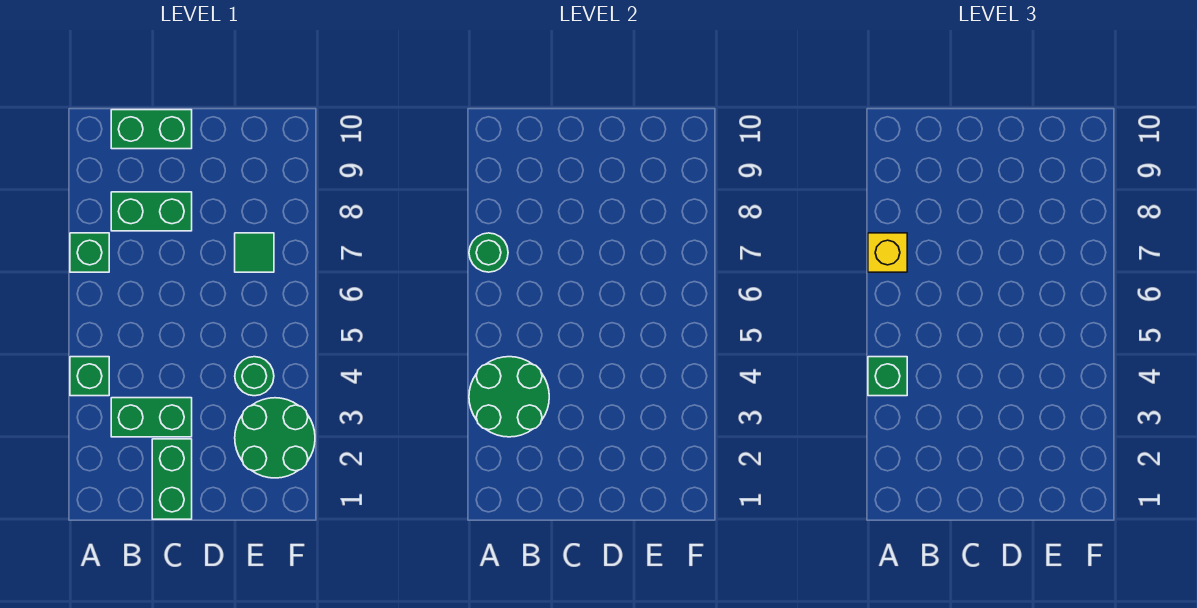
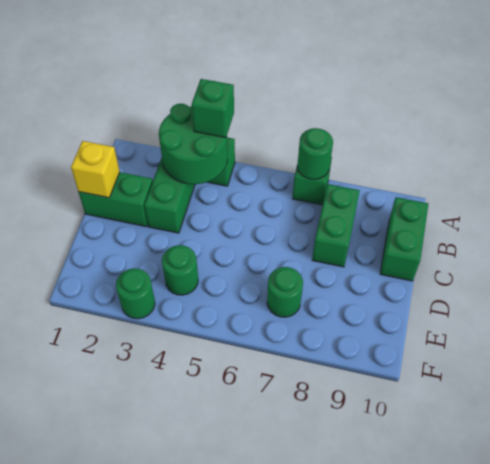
yellow 1x1 brick [868,233,907,272] -> yellow 1x1 brick moved to [71,141,120,198]
green 2x2 round brick [235,398,315,478] -> green 1x1 round brick [116,268,155,319]
green 1x1 tile [235,233,274,272] -> green 1x1 round brick [267,267,303,317]

